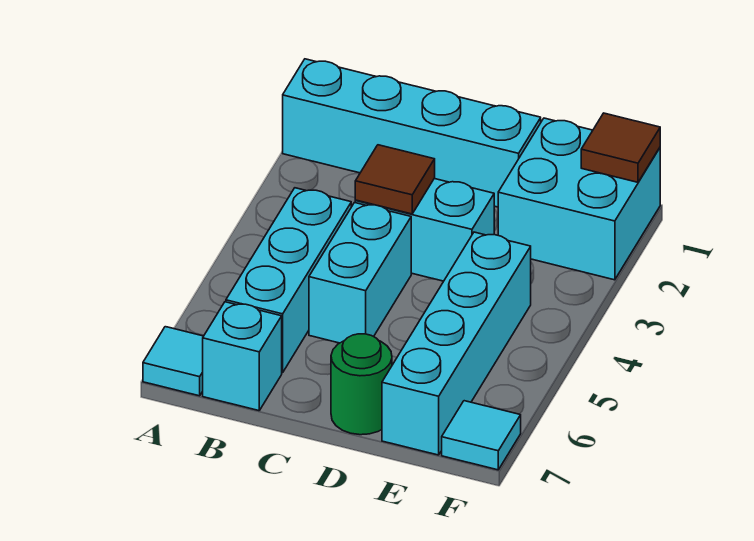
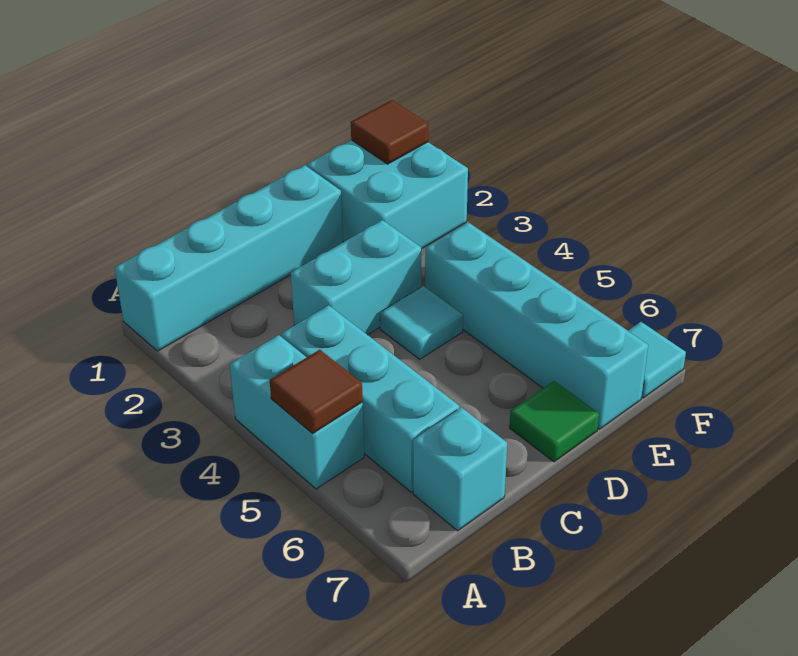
cyan 1x1 tile [143,327,203,396] -> cyan 1x1 tile moved to [380,286,463,359]
brown 1x1 tile [355,145,435,214] -> brown 1x1 tile moved to [270,350,363,433]
cyan 1x2 brick [309,203,411,343] -> cyan 1x2 brick moved to [230,335,364,489]
green 1x1 round brick [331,334,392,435] -> green 1x1 tile [510,381,599,462]

